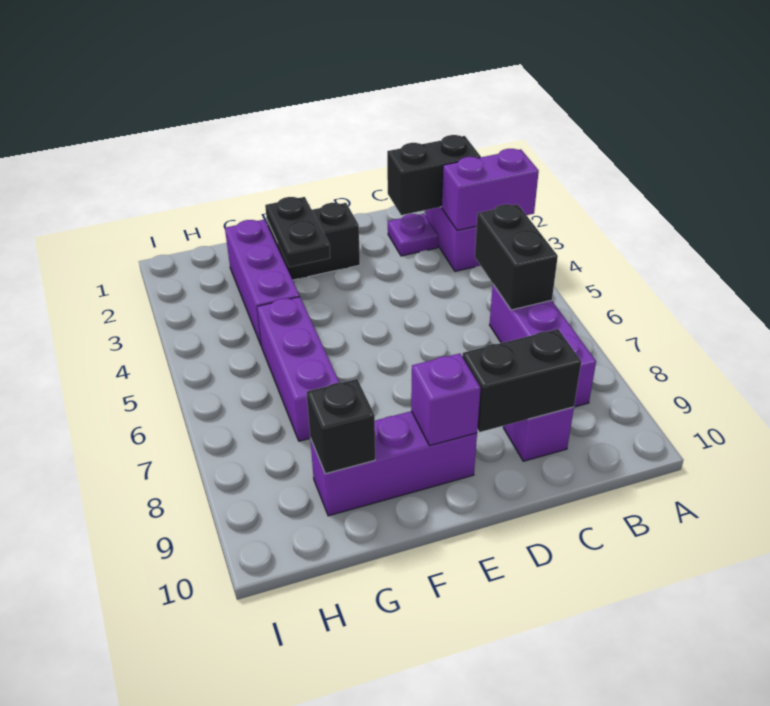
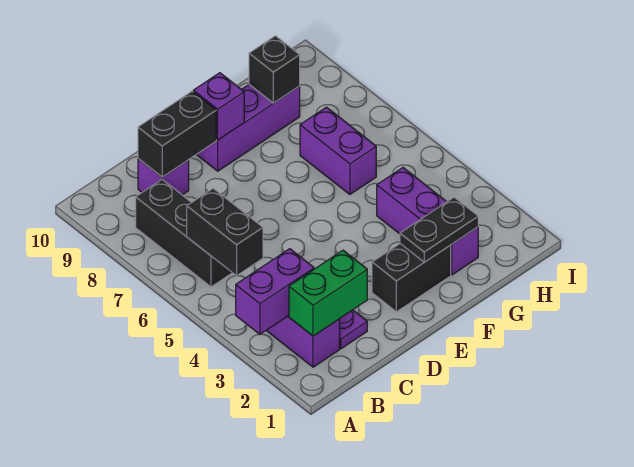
black 1x2 brick [387,135,481,215] -> green 1x2 brick [289,250,367,336]
purple 1x3 brick [489,285,596,407] -> black 1x3 brick [136,180,232,287]
black 1x2 plate [265,197,330,267] -> black 1x2 plate turned to [400,197,478,262]
purple 1x3 brick [257,297,340,441] -> purple 1x2 brick [300,107,376,194]

